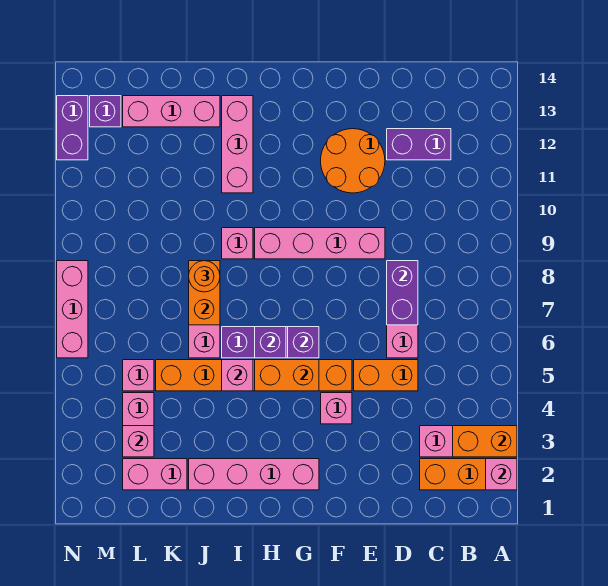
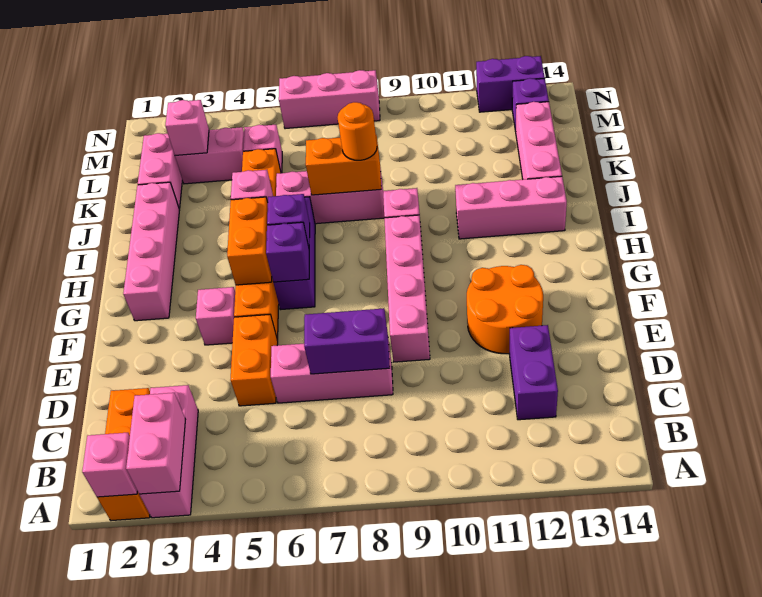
orange 1x2 brick [453,426,517,457] -> pink 1x2 brick [126,393,186,494]

